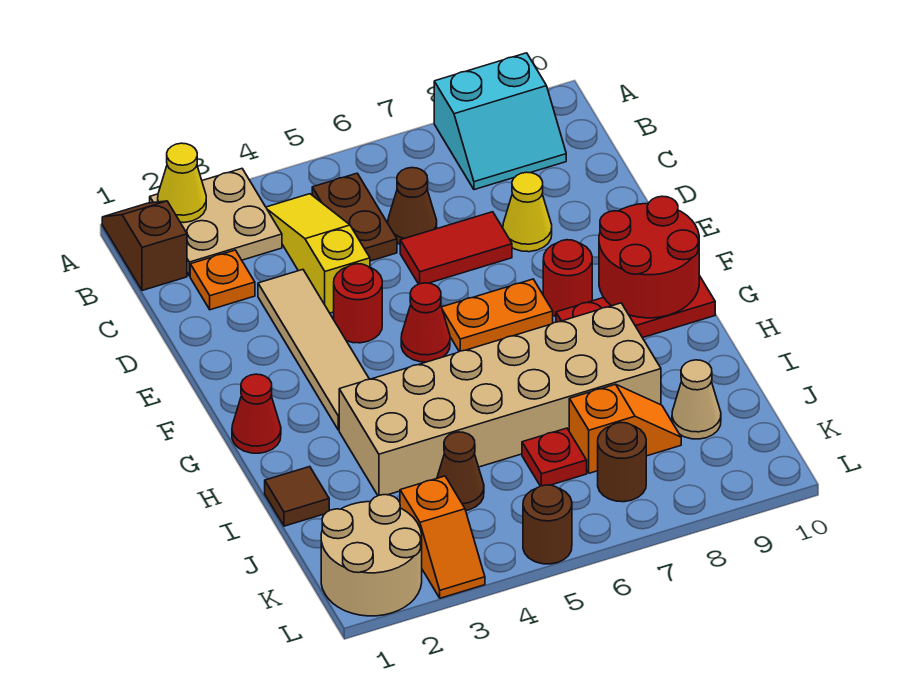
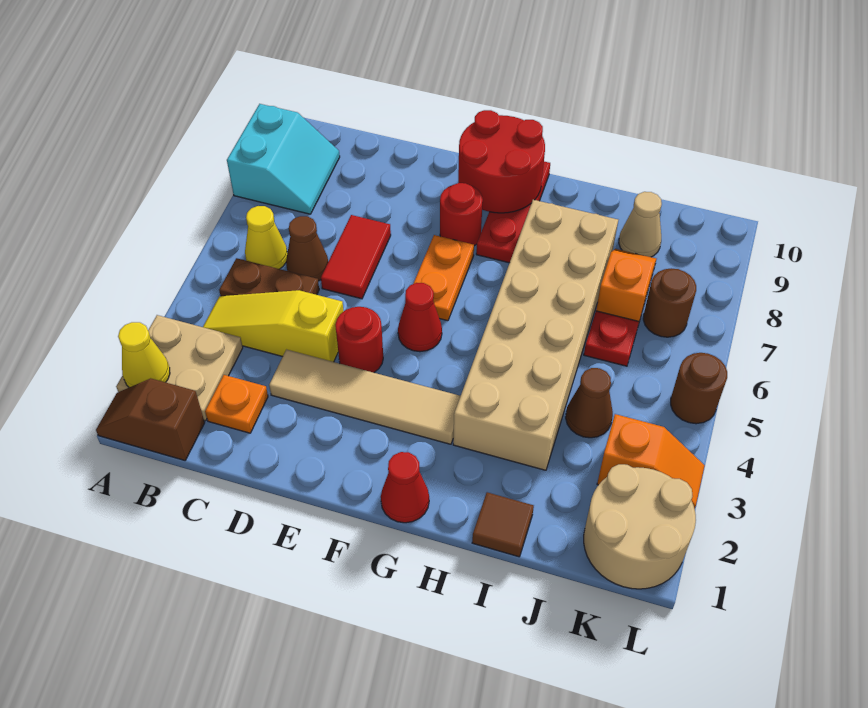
yellow 1x1 cone [503,172,552,252] -> yellow 1x1 cone moved to [245,206,287,269]

